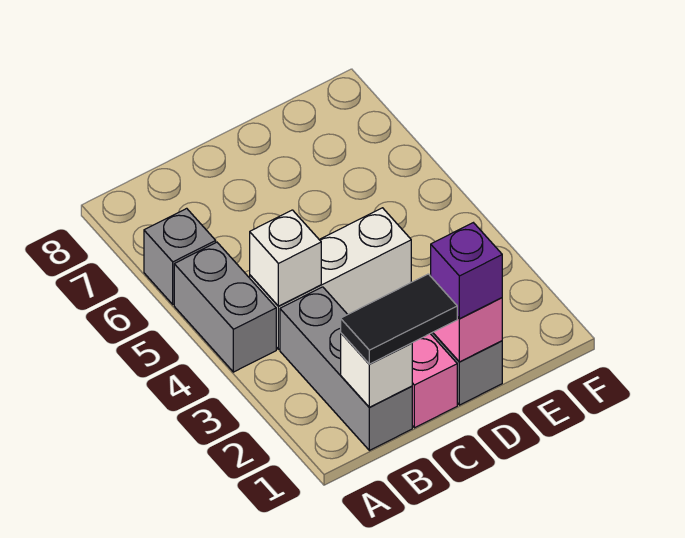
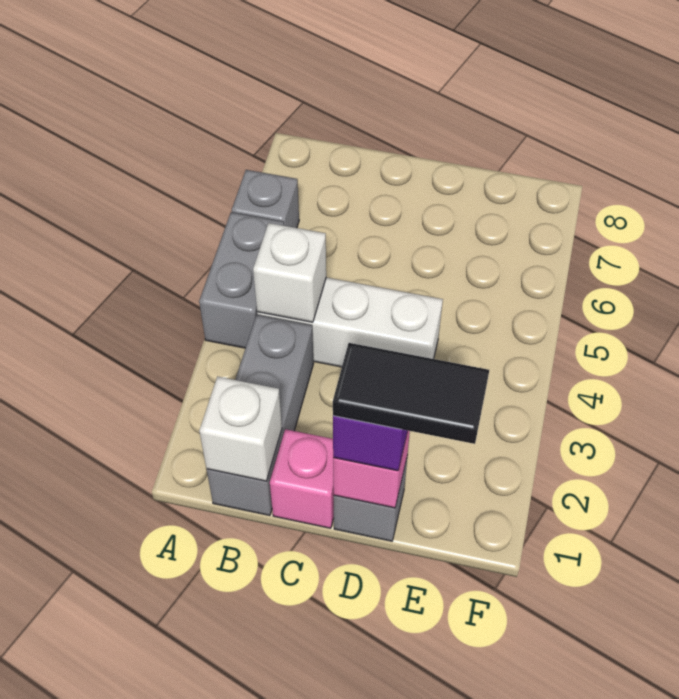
black 1x2 tile [341,274,457,364] -> black 1x2 tile moved to [333,343,489,444]

